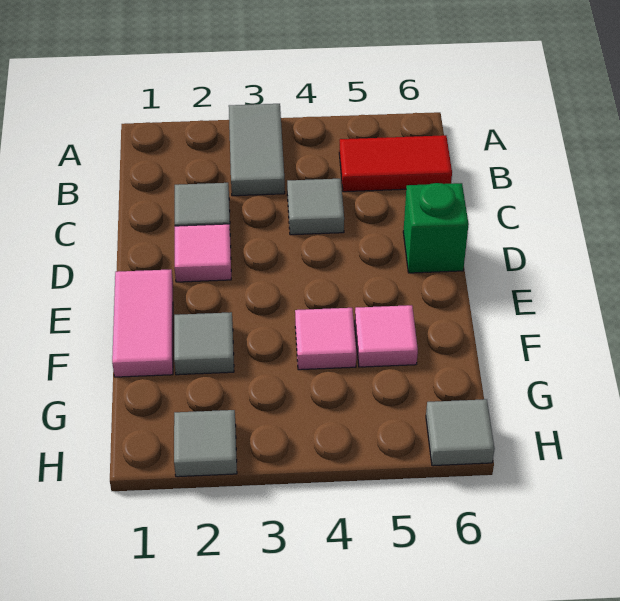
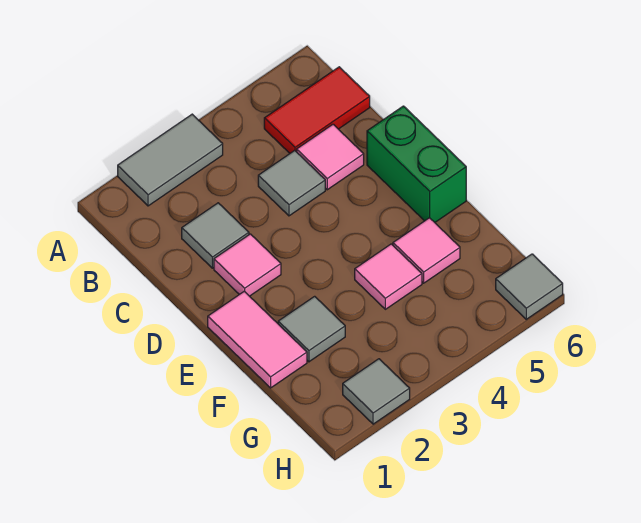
grey 1x2 tile [229,104,285,196] -> grey 1x2 tile turned to [118,114,223,206]
none -> pink 1x1 tile [297,124,364,190]
green 1x1 brick [403,183,469,273] -> green 1x2 brick [367,106,466,222]

